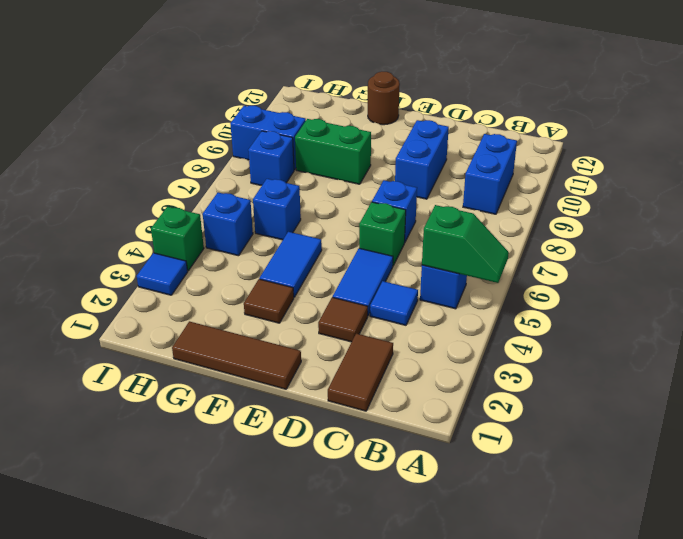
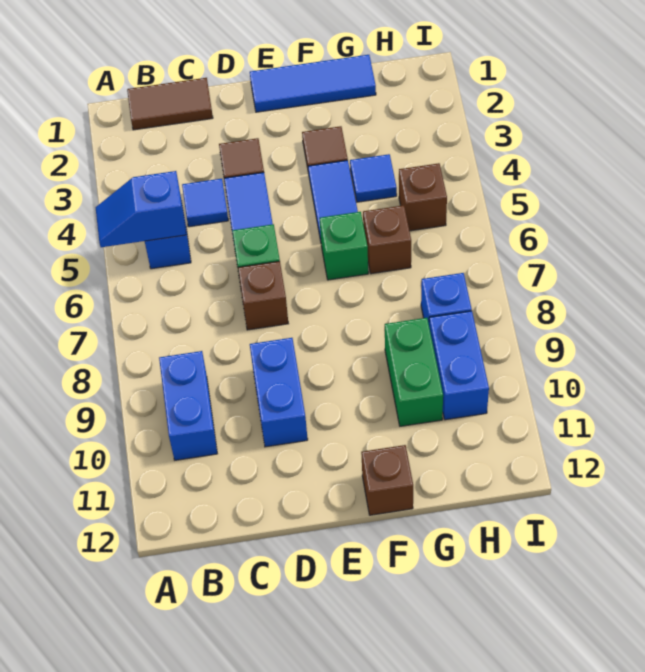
green 1x2 slope [422,205,509,283] -> blue 1x2 slope [96,171,186,247]
brown 1x2 tile [328,334,393,411] -> brown 1x2 tile turned to [127,78,213,130]
blue 1x1 brick [372,180,417,243] -> brown 1x1 brick [238,261,288,330]
brown 1x3 tile [172,321,301,389] -> blue 1x3 tile [250,55,376,112]
green 1x2 brick [295,119,371,184] -> green 1x2 brick turned to [385,318,443,426]
brown 1x1 round brick [368,72,400,125] -> brown 1x1 brick [361,445,413,515]
blue 1x1 brick [253,179,301,240] -> brown 1x1 brick [363,205,411,274]
blue 1x1 brick [203,192,253,256] -> brown 1x1 brick [399,163,447,231]
blue 1x2 brick [230,106,306,170] -> blue 1x2 brick turned to [429,311,489,420]
blue 1x1 tile [137,253,188,295] -> blue 1x1 tile moved to [350,154,397,202]
green 1x1 brick [151,207,204,271] -> green 1x1 brick moved to [320,212,368,280]

